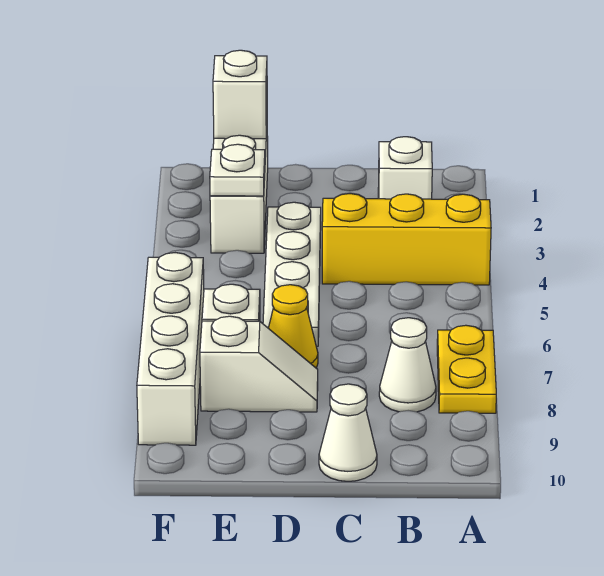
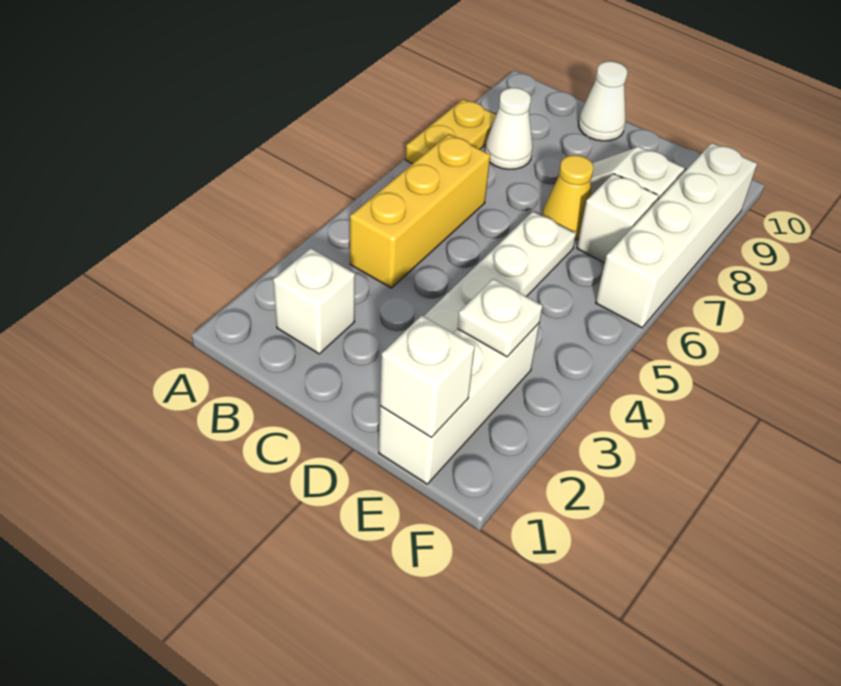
yellow 1x3 brick [322,194,491,285] -> yellow 1x3 brick turned to [350,134,490,288]

